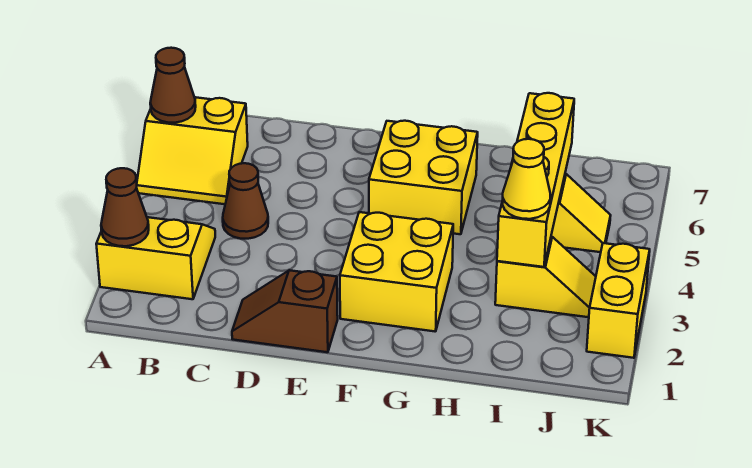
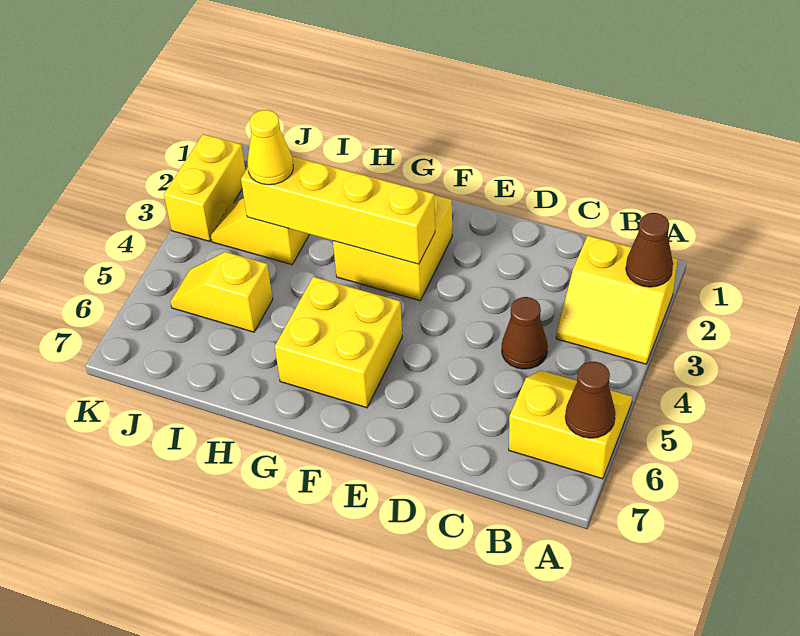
brown 1x2 slope [232,270,338,352] -> none
yellow 1x4 brick [497,93,574,267] -> yellow 1x4 brick turned to [241,156,435,264]

